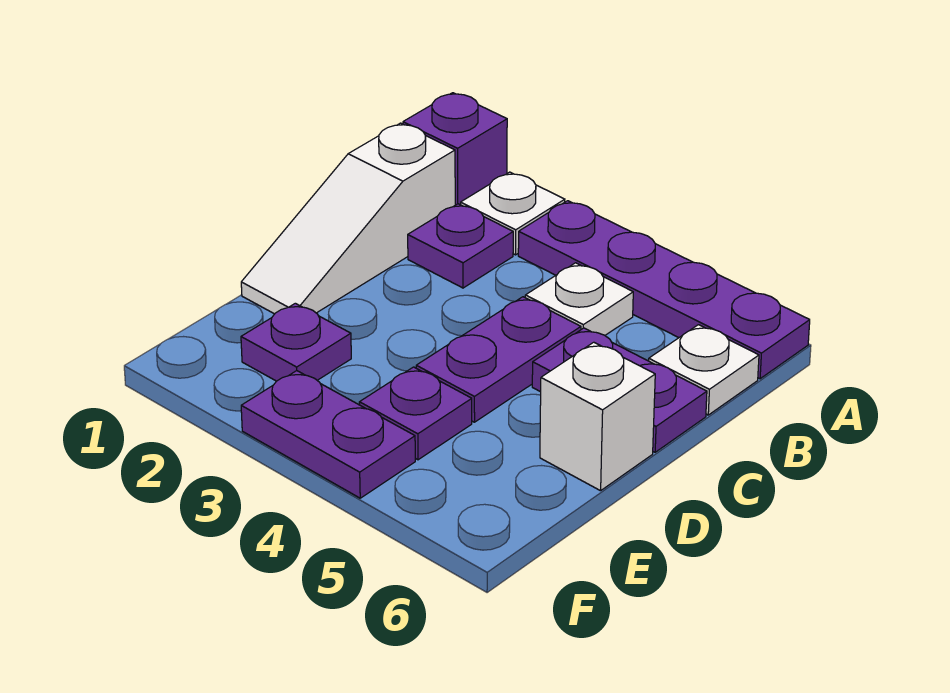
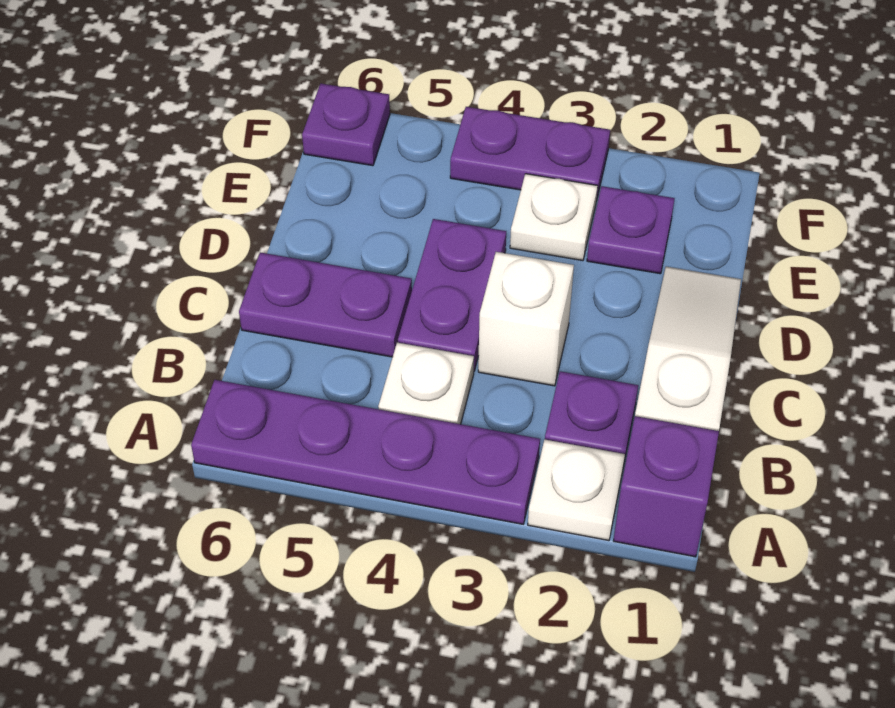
white 1x1 plate [649,325,759,415] -> white 1x1 plate moved to [510,174,598,261]
white 1x1 brick [540,342,655,491] -> white 1x1 brick moved to [478,252,574,386]
purple 1x1 plate [359,367,472,460] -> purple 1x1 plate moved to [302,84,390,166]

